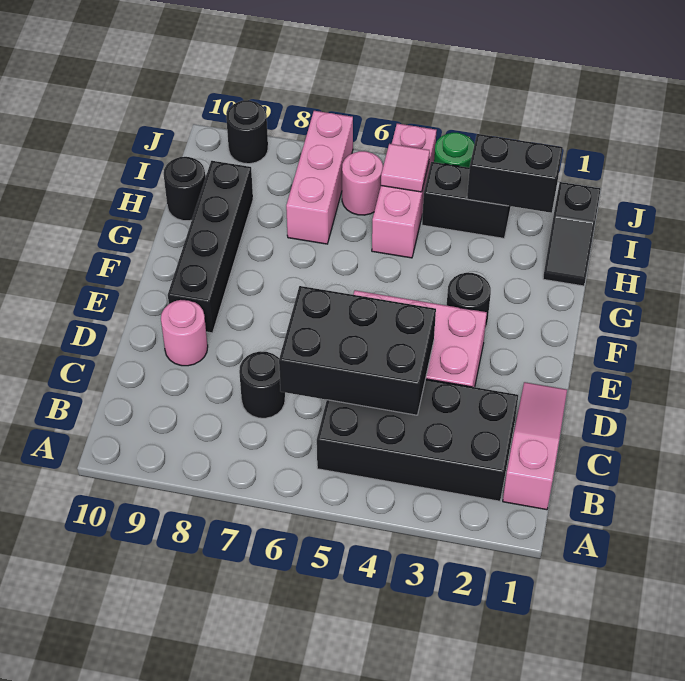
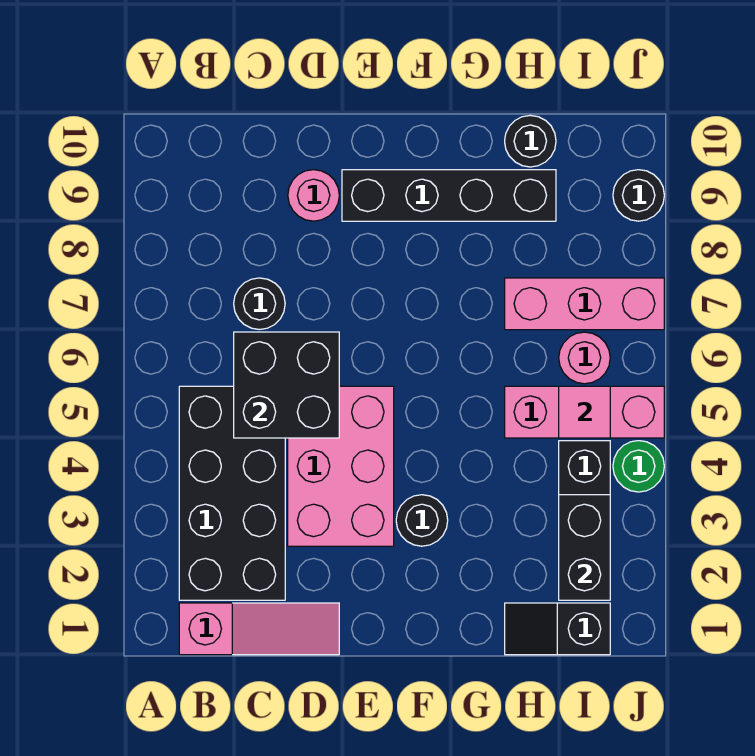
black 2x3 brick [279,286,436,415] -> black 2x2 brick [234,332,339,438]

